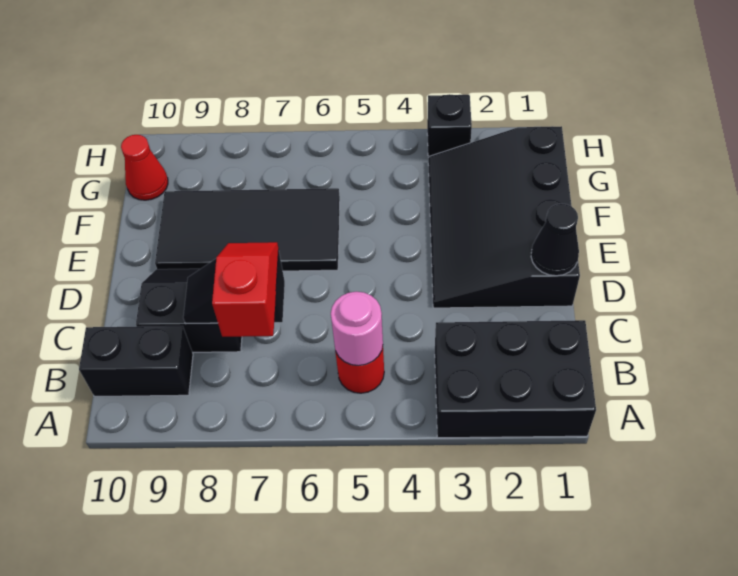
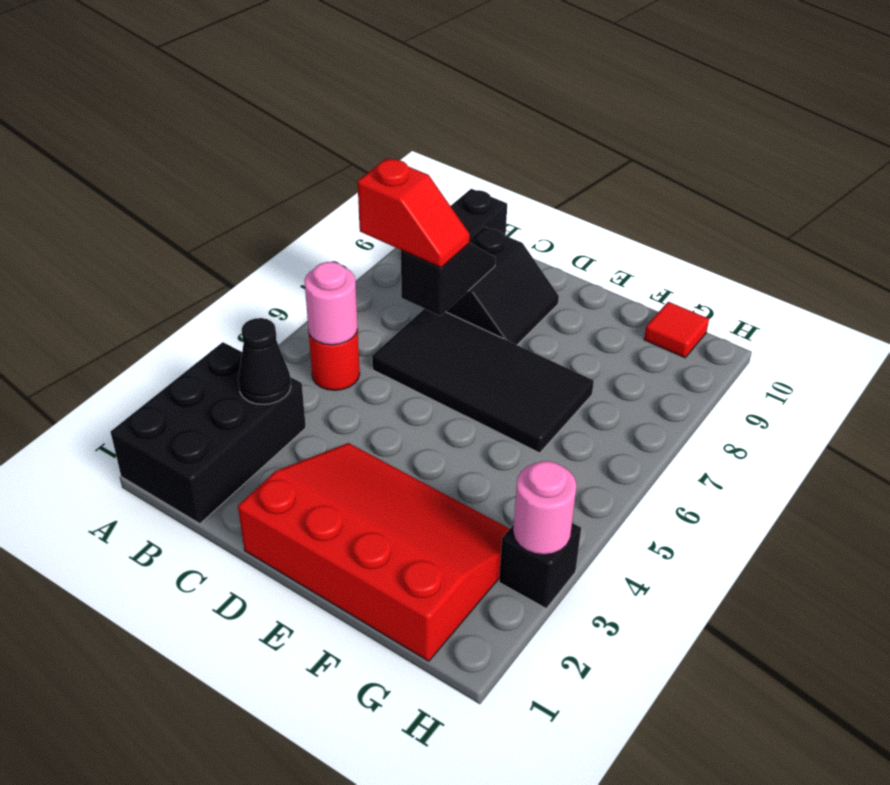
black 3x4 slope [428,126,580,308] -> red 3x4 slope [238,443,509,661]
black 1x1 cone [531,204,579,276] -> black 1x1 cone moved to [238,318,291,404]
black 2x4 tile [155,188,340,271] -> black 2x4 tile turned to [372,309,594,453]
red 1x1 cone [121,135,168,200] -> red 1x1 tile [644,302,709,358]
none -> pink 1x1 round brick [513,461,576,555]

